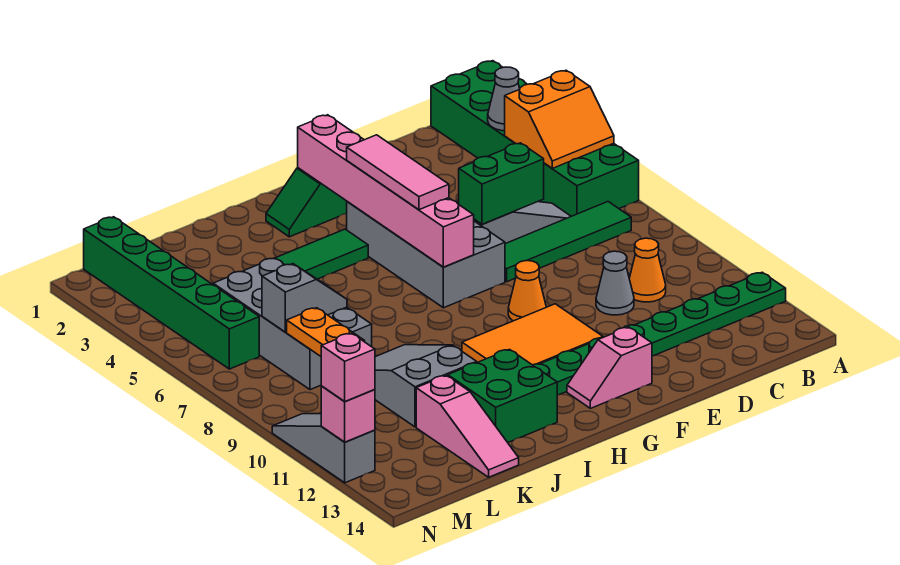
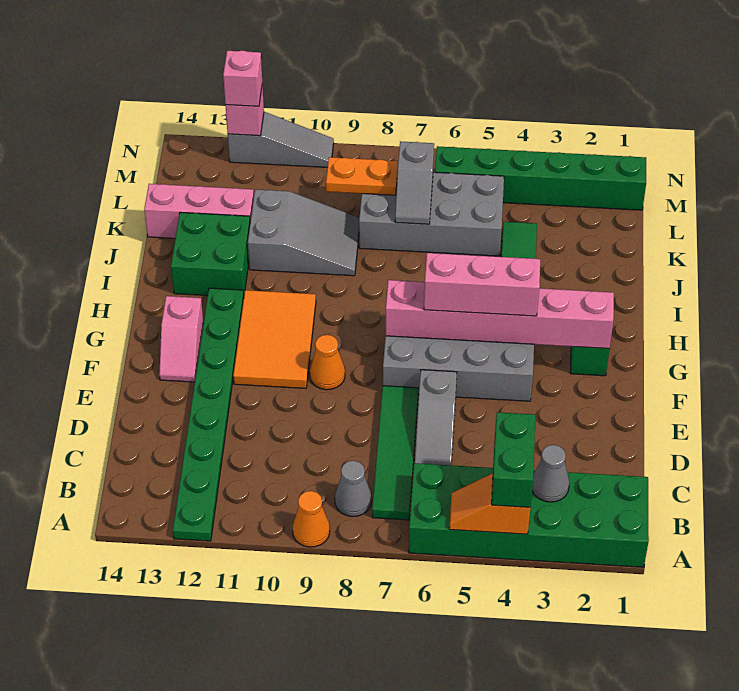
orange 2x2 slope [505,70,614,168] -> orange 1x2 slope [449,473,530,534]
orange 1x1 cone [629,238,666,302] -> orange 1x1 cone moved to [293,491,330,547]
green 1x2 brick [459,143,544,224] -> green 1x2 brick moved to [492,412,535,507]
grey 1x1 cone [596,251,634,315] -> grey 1x1 cone moved to [335,461,372,517]
pink 1x2 slope [567,327,652,408] -> pink 1x2 slope turned to [159,296,204,382]
pink 1x3 tile [347,135,449,210] -> pink 1x3 brick [424,253,540,316]
pink 1x3 slope [416,375,519,477] -> pink 1x3 brick [144,184,254,238]

